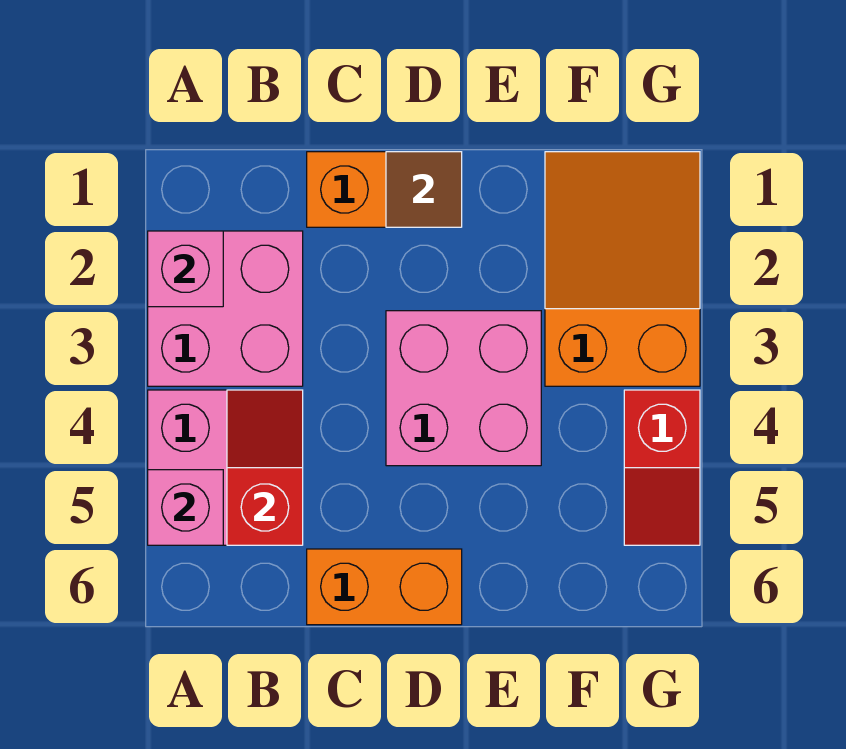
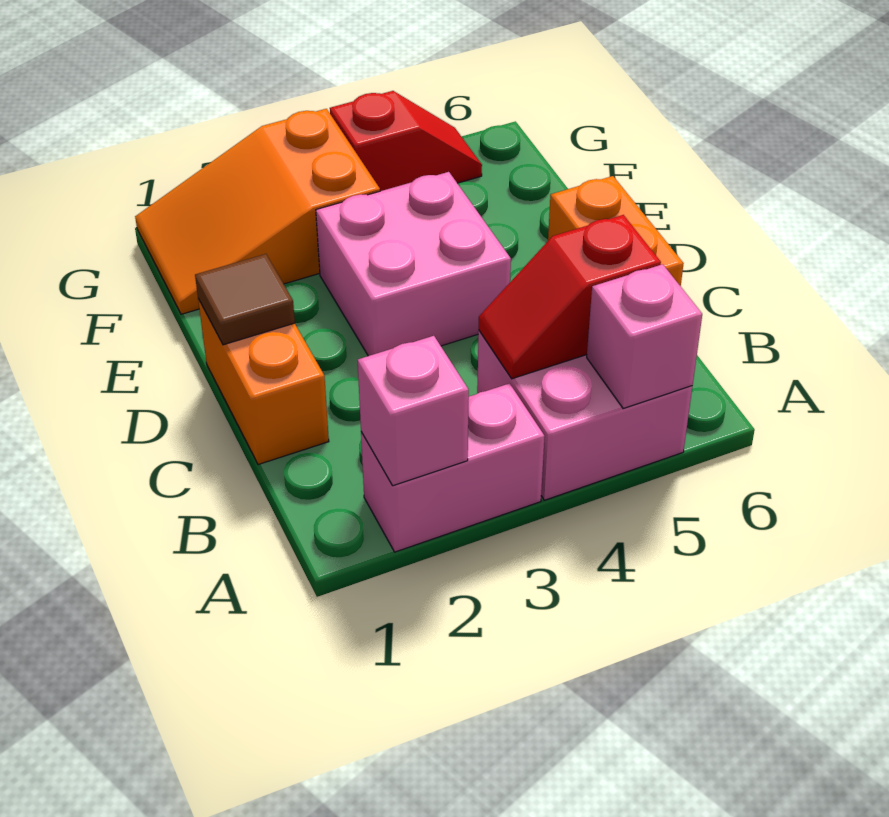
pink 2x2 brick [148,231,303,386] -> pink 1x2 brick [361,384,545,552]

